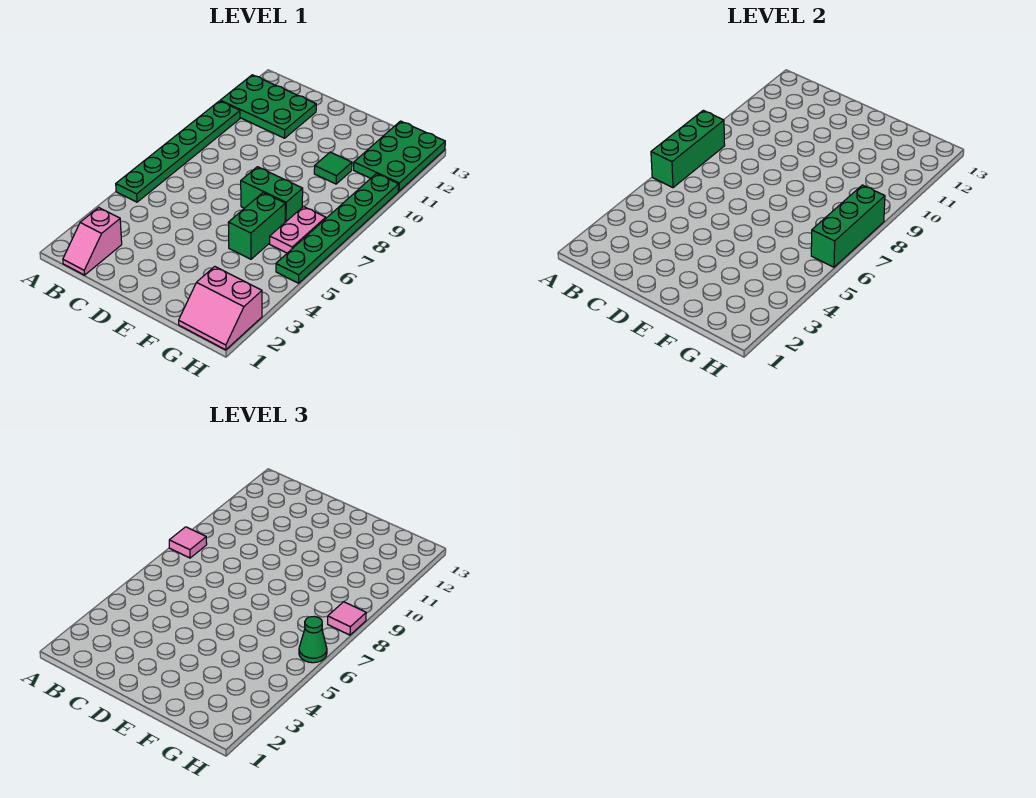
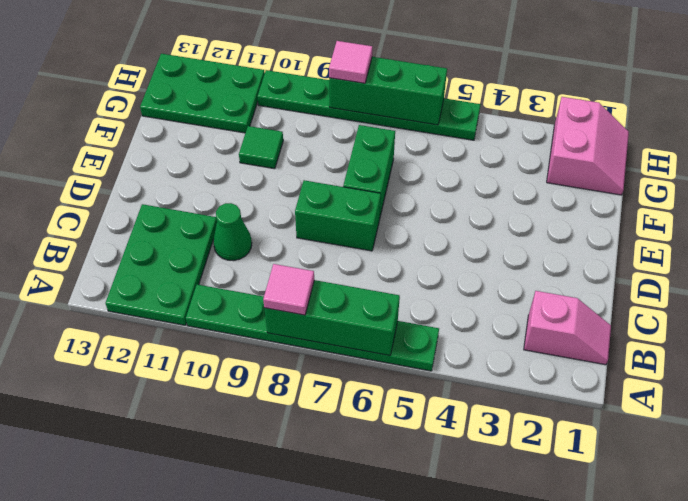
green 1x2 brick [228,193,285,259] -> green 1x2 brick moved to [295,180,381,251]
pink 1x2 plate [270,206,326,253] -> none
green 1x1 cone [299,616,327,663] -> green 1x1 cone moved to [213,203,252,261]

